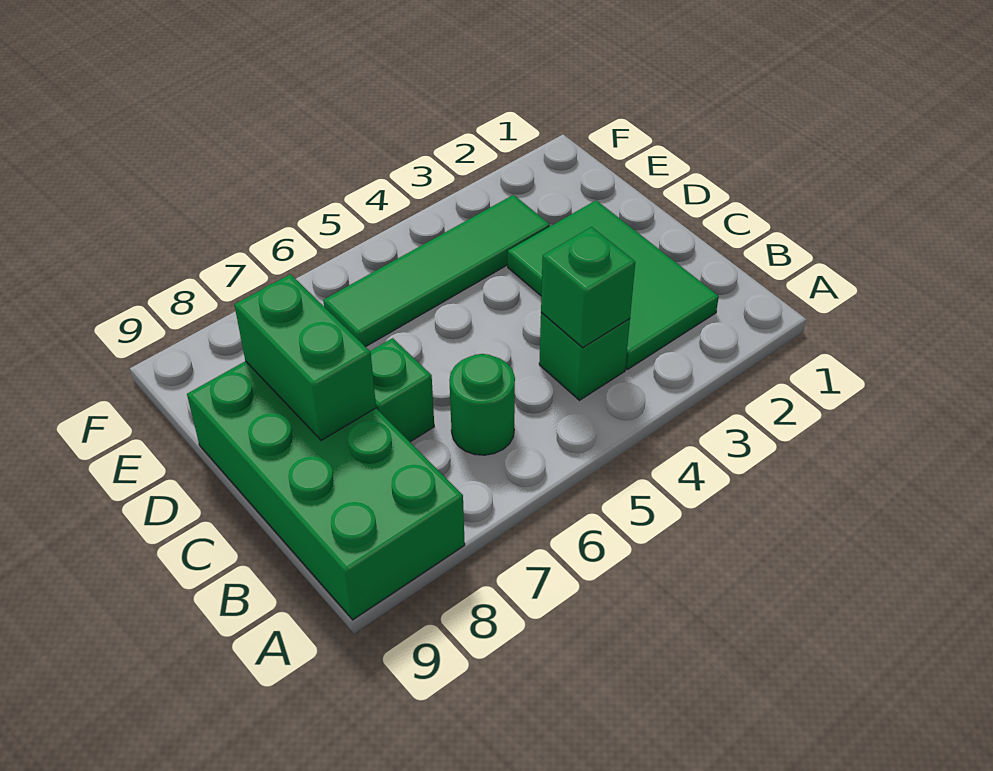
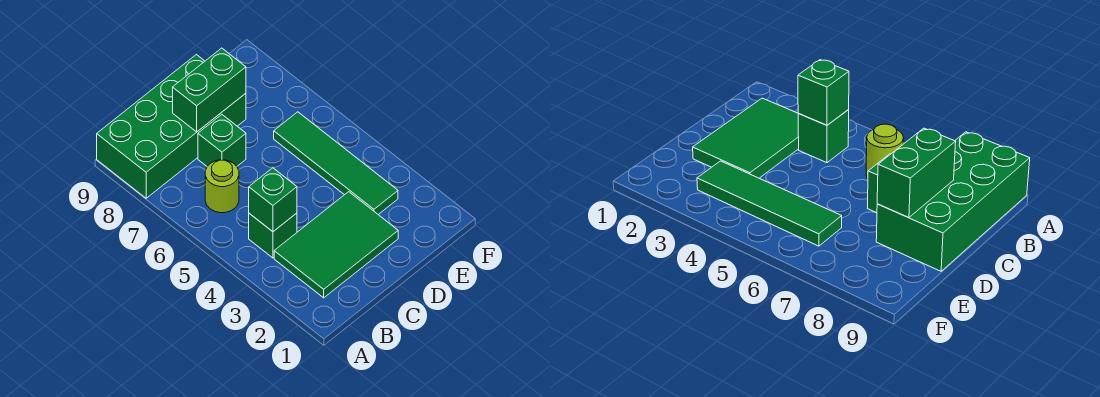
green 1x1 round brick [449,354,515,455] -> lime 1x1 round brick [205,160,239,213]

